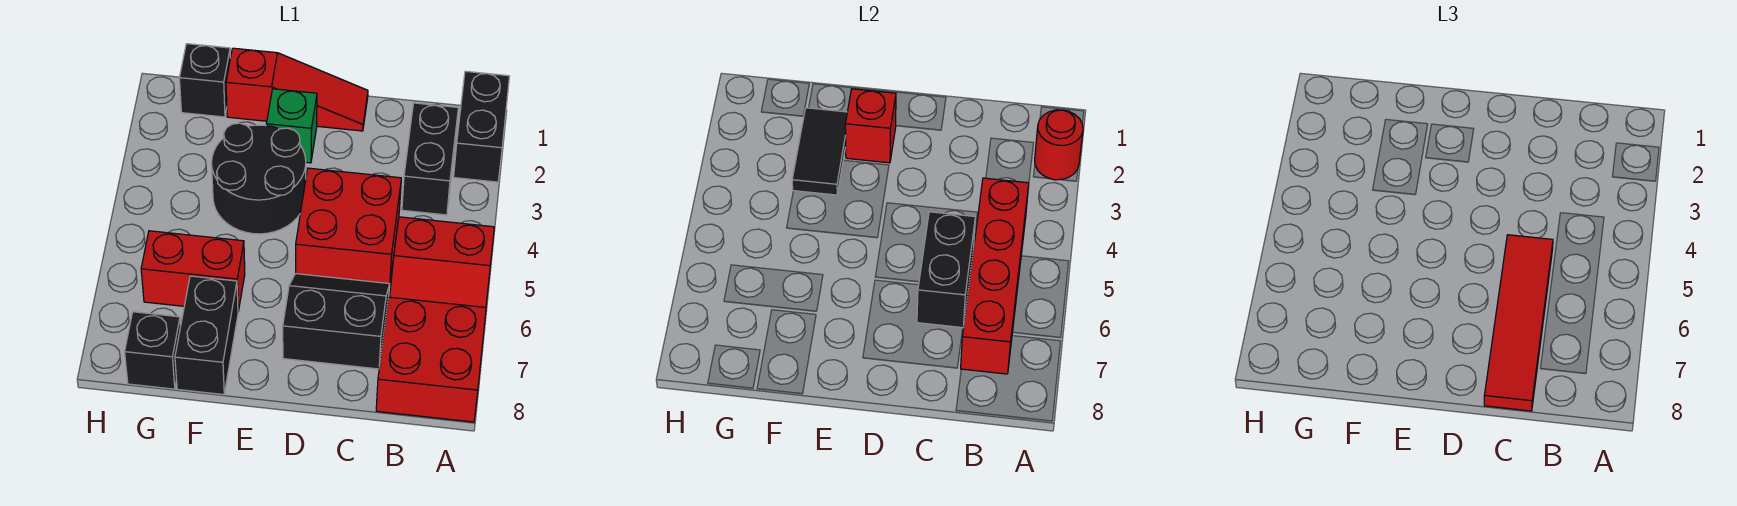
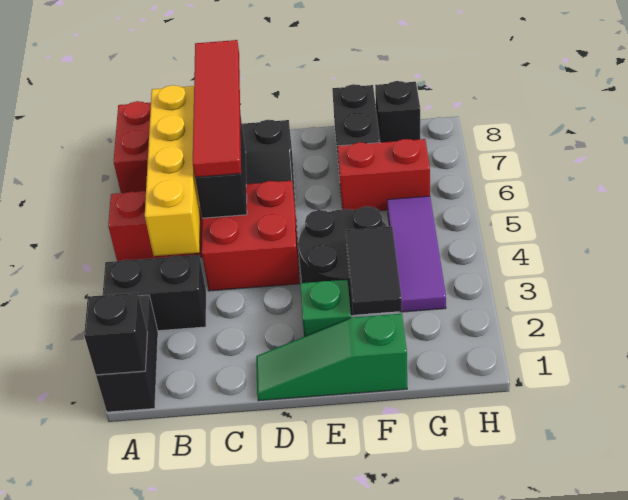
red 1x1 round brick [1035,110,1083,180] -> none
black 1x2 brick [402,103,458,215] -> black 1x2 brick turned to [103,255,206,331]
red 1x4 brick [961,178,1029,374] -> yellow 1x4 brick [145,85,200,256]
red 1x3 slope [226,48,368,131] -> green 1x3 slope [256,314,407,401]
red 1x1 brick [845,89,896,163] -> none
black 1x1 brick [179,44,230,117] -> black 1x1 brick moved to [84,293,147,375]
none -> purple 1x3 tile [387,196,446,312]

